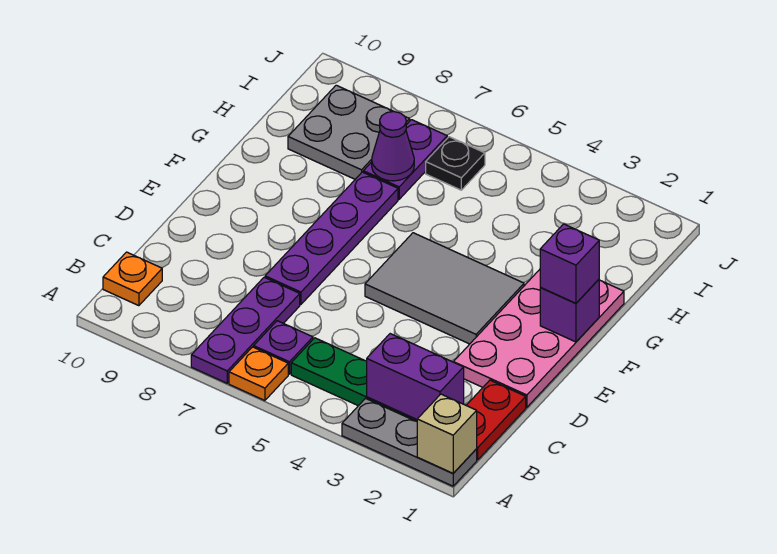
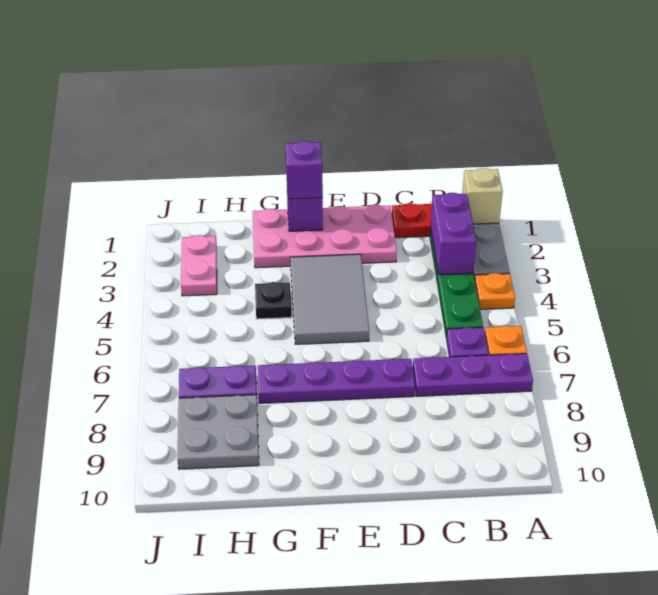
orange 1x1 plate [103,252,162,306] -> orange 1x1 plate moved to [475,273,515,309]
purple 1x1 cone [372,112,414,181] -> none
none -> pink 1x2 plate [181,235,217,296]
black 1x1 plate [426,137,485,190] -> black 1x1 plate moved to [255,282,292,319]

